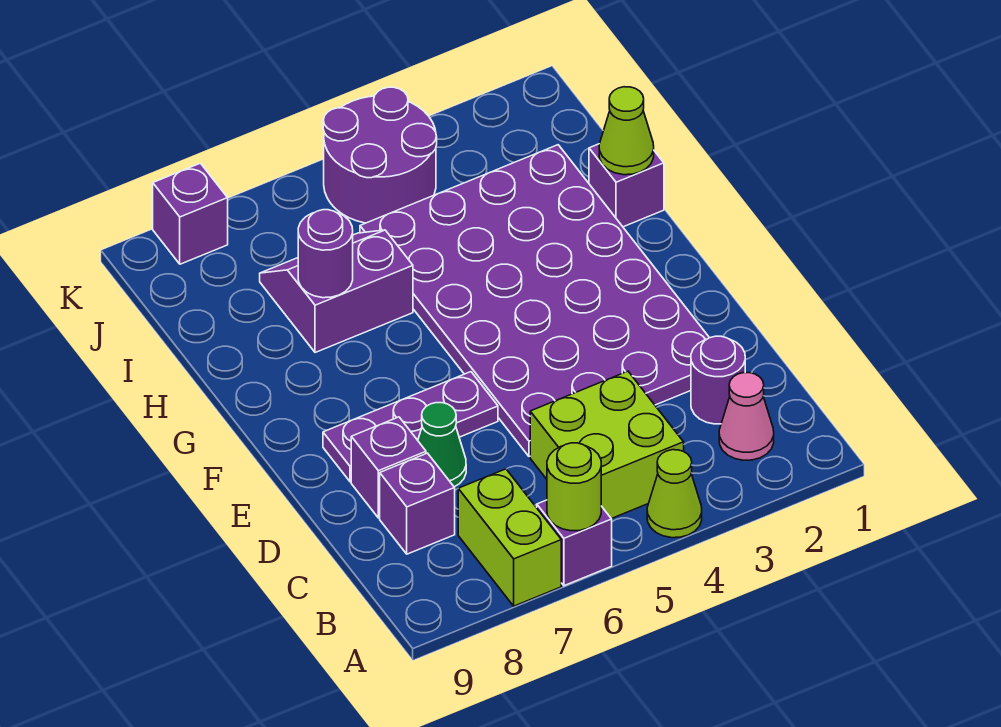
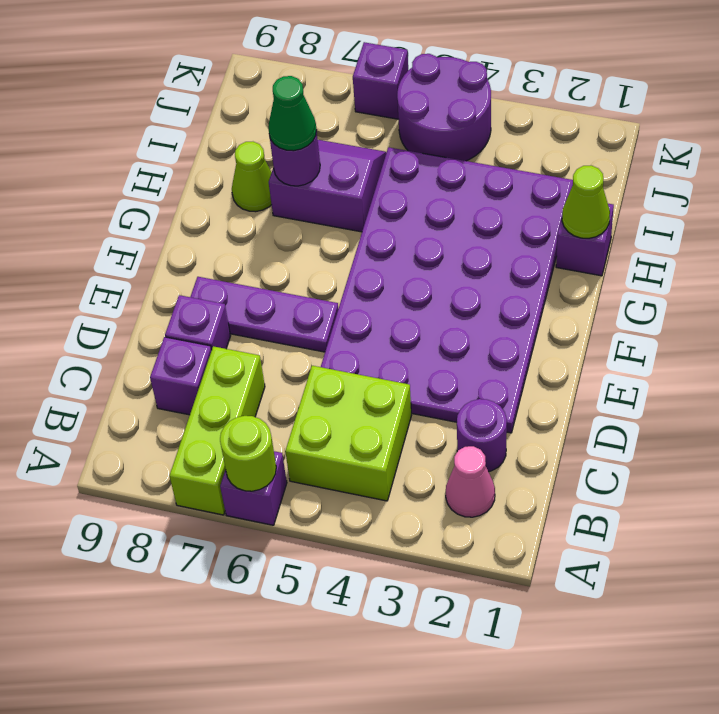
lime 1x1 cone [647,450,702,538] -> lime 1x1 cone moved to [232,142,272,212]
lime 1x2 brick [458,469,561,606] -> lime 1x3 brick [169,346,265,515]
green 1x1 cone [418,403,466,487] -> green 1x1 cone moved to [268,76,317,151]
purple 1x1 brick [153,163,228,264] -> purple 1x1 brick moved to [353,42,408,119]

